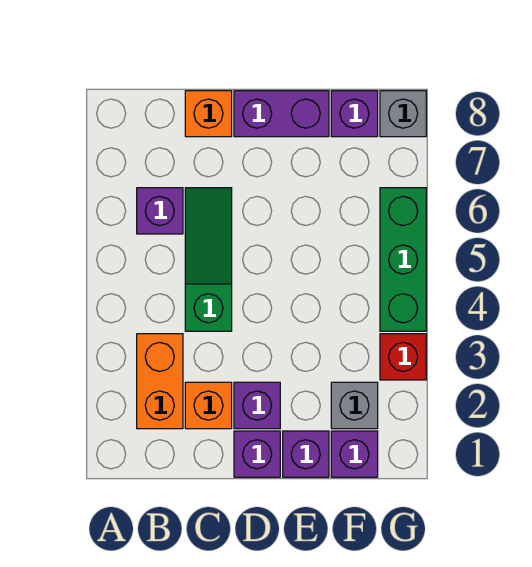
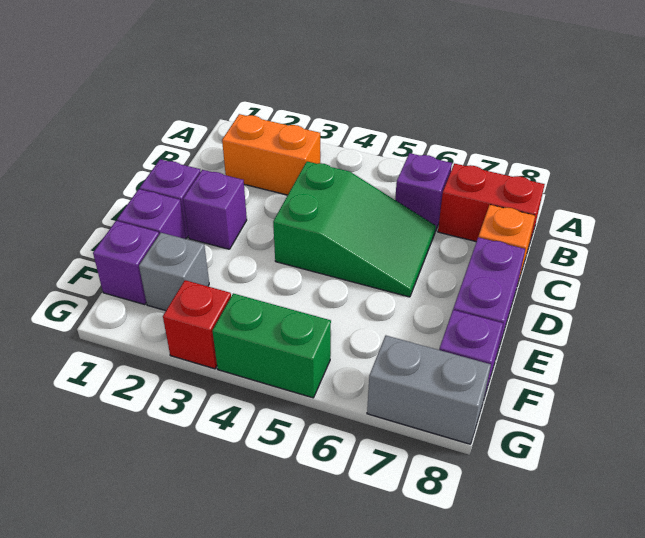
none -> red 1x2 brick [438,163,545,248]
orange 1x1 brick [185,382,232,429] -> none
green 1x3 slope [185,188,232,331] -> green 2x3 slope [273,161,436,297]
green 1x3 brick [380,188,426,331] -> green 1x2 brick [213,293,331,398]
grey 1x1 brick [380,91,426,137] -> grey 1x2 brick [367,336,491,444]

